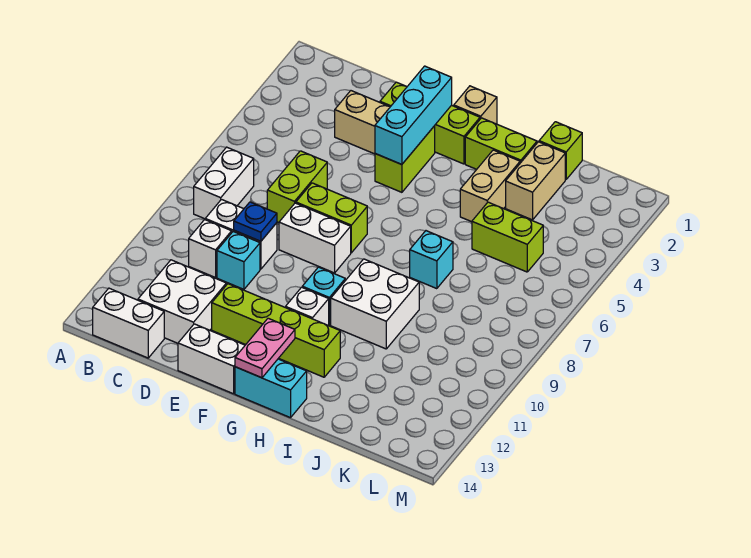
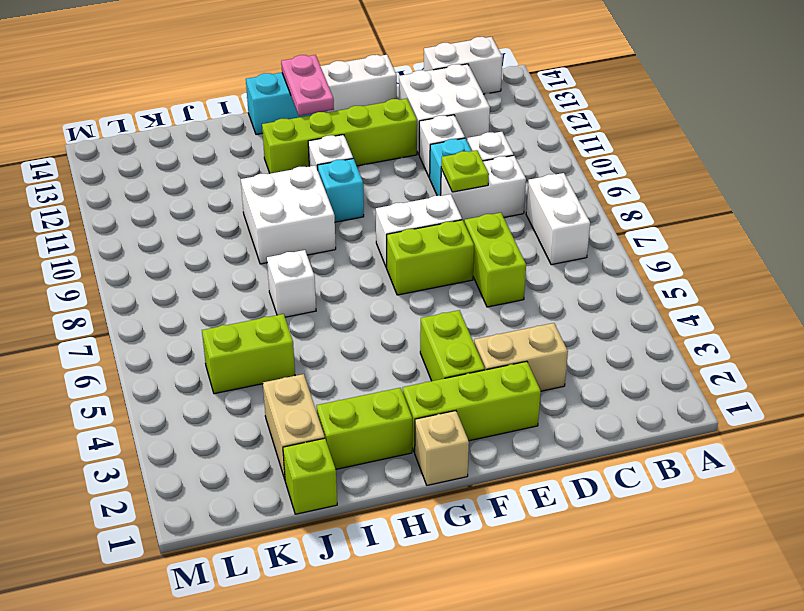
blue 1x1 plate [234,202,277,241] -> lime 1x1 plate [441,150,489,192]
none -> white 1x1 brick [419,115,465,178]
cyan 1x3 brick [375,66,452,165] -> none
tan 1x2 brick [460,150,520,222] -> none
cyan 1x1 brick [410,231,453,289] -> white 1x1 brick [267,250,316,317]

